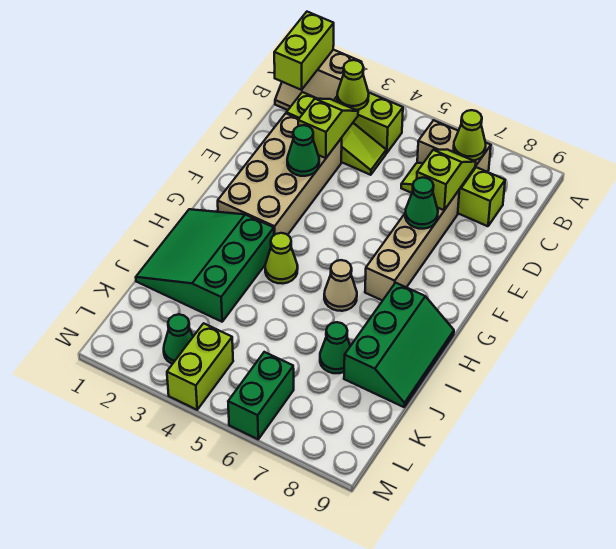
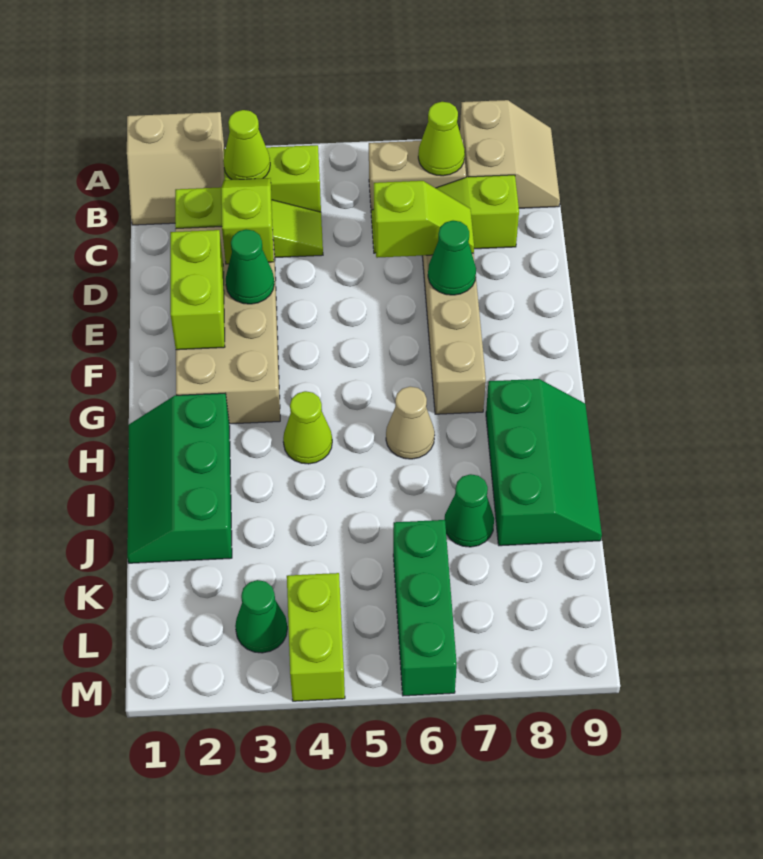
lime 1x2 brick [274,12,334,90] -> lime 1x2 brick moved to [170,230,225,350]
none -> tan 2x2 slope [460,100,560,208]
lime 1x2 slope [417,150,476,210] -> lime 1x2 slope turned to [374,181,474,258]
green 3x3 slope [136,209,274,322] -> green 2x3 slope [127,393,232,563]
green 1x2 brick [228,352,294,439] -> green 1x3 brick [393,520,457,696]

